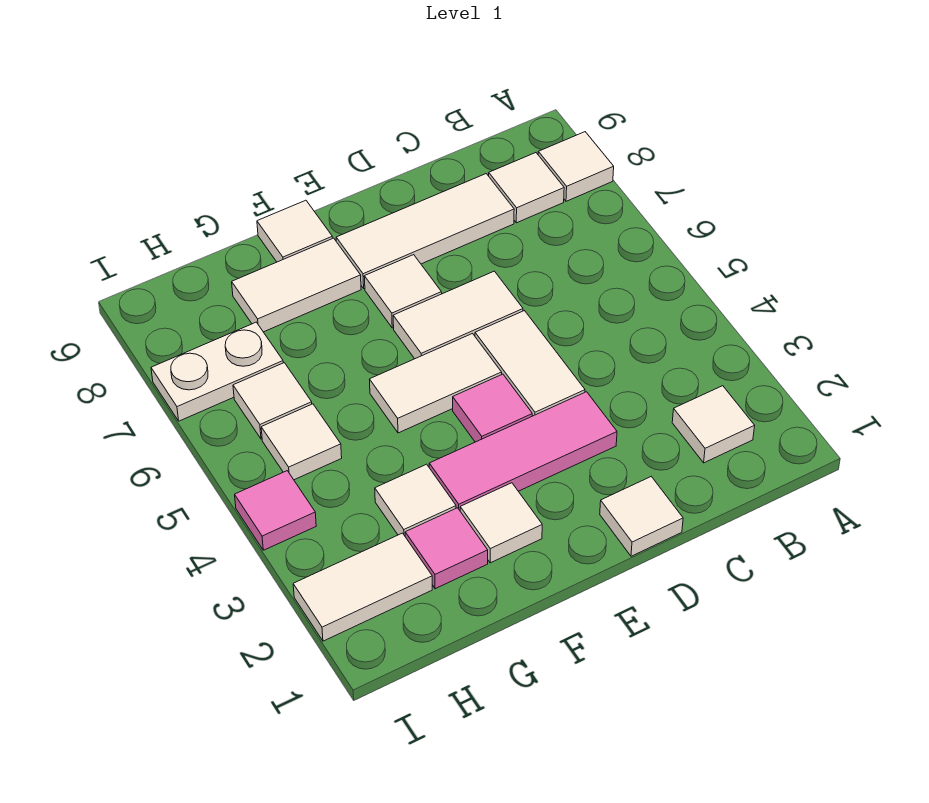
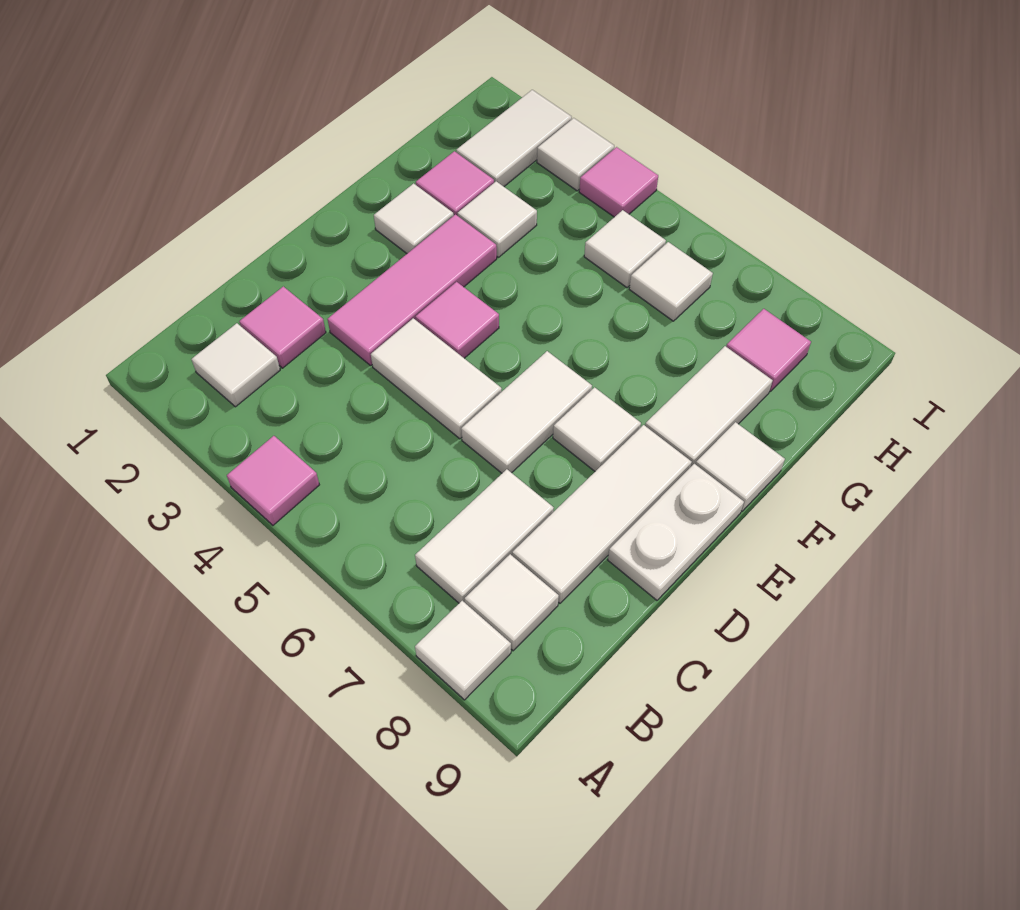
none -> pink 1x1 tile [227,436,319,525]
none -> pink 1x1 tile [239,286,326,368]
white 1x1 tile [600,477,683,556] -> white 1x1 tile moved to [537,118,614,191]
white 1x2 tile [369,334,502,433] -> white 1x2 tile moved to [415,469,554,603]
white 1x2 plate [151,322,283,421] -> white 1x2 plate moved to [608,464,744,600]
none -> pink 1x1 tile [726,309,811,391]

